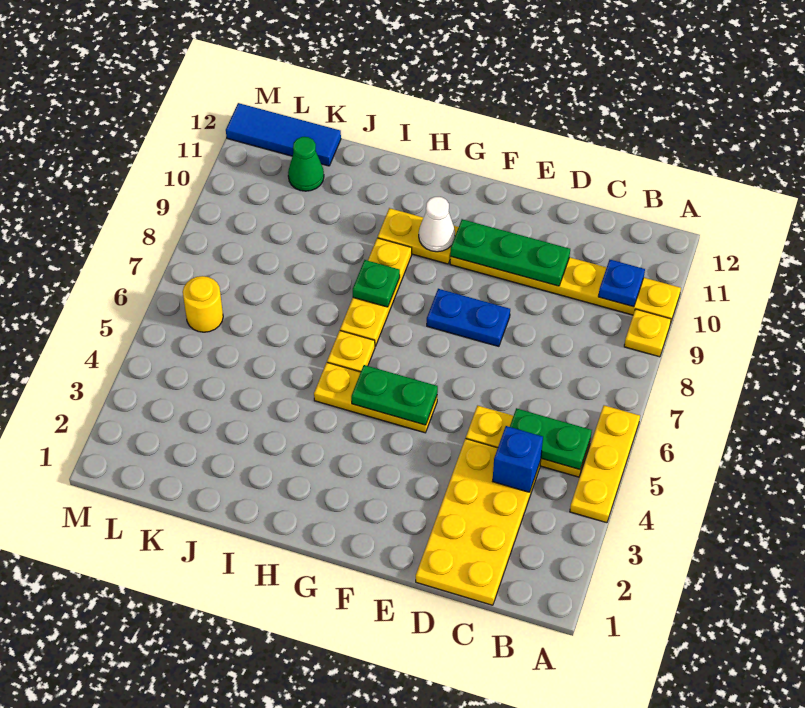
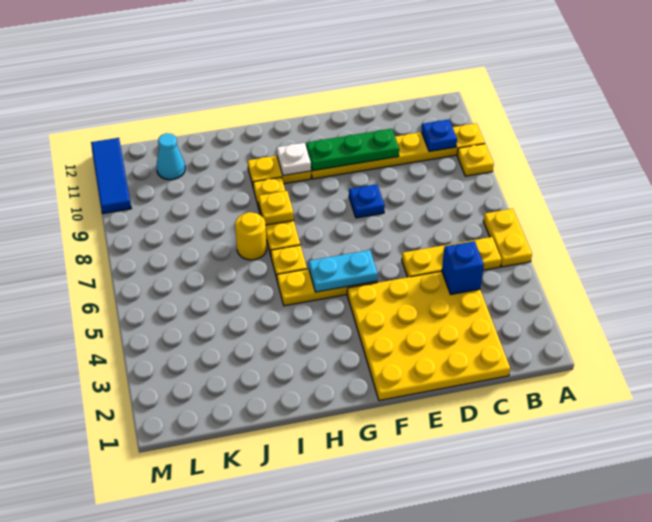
yellow 1x3 plate [570,405,640,523] -> yellow 1x2 plate [483,209,532,267]
green 1x2 plate [510,408,592,470] -> none
yellow 2x4 plate [416,439,541,605] -> yellow 4x4 plate [347,271,510,401]
blue 1x2 plate [427,289,510,346] -> blue 1x1 plate [349,184,385,218]
green 1x2 plate [351,365,438,425] -> cyan 1x2 plate [309,250,378,292]
white 1x1 cone [419,197,455,252] -> white 1x1 plate [277,143,311,176]
green 1x1 plate [353,260,400,307] -> yellow 1x1 plate [258,191,294,225]
green 1x1 cone [288,137,324,191] -> cyan 1x1 cone [157,133,185,180]
blue 1x3 tile [226,103,341,166] -> blue 1x3 tile turned to [91,138,131,214]
yellow 1x1 round brick [183,276,223,332] -> yellow 1x1 round brick moved to [235,212,267,260]

